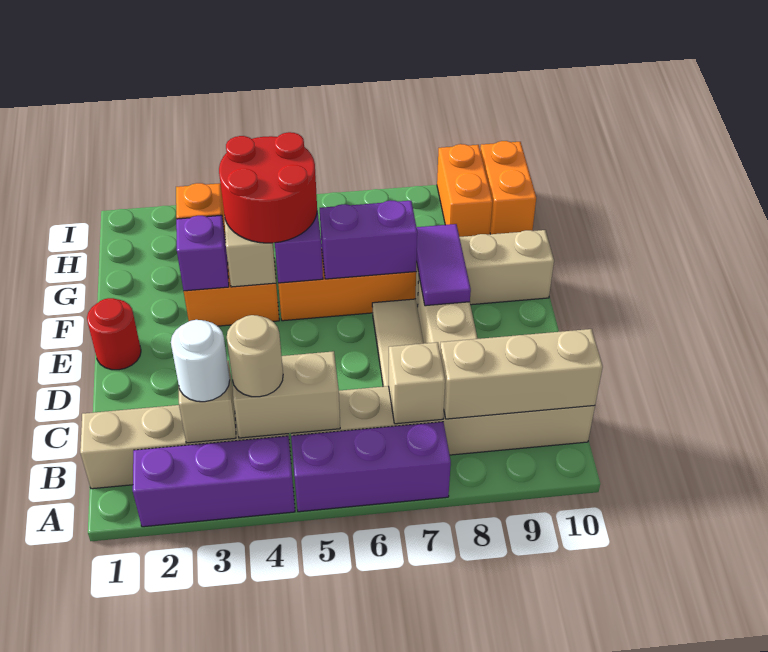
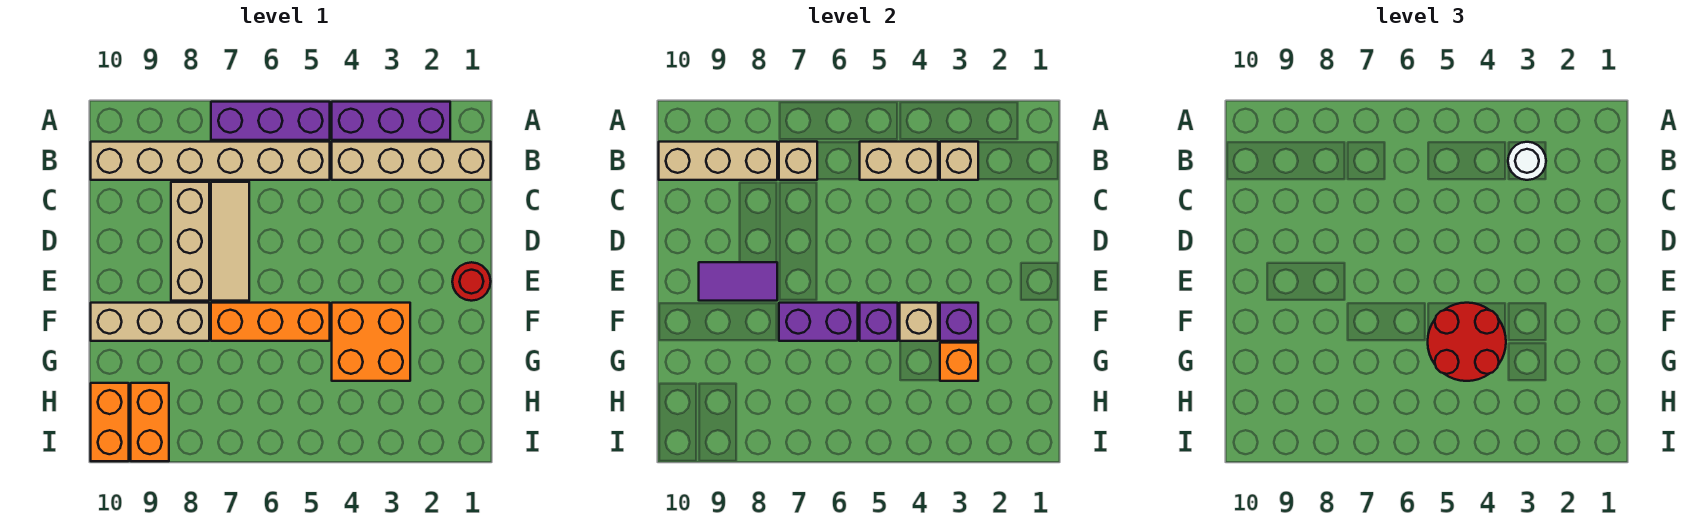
tan 1x1 round brick [227,315,283,397] -> none
purple 1x2 tile [416,224,471,306] -> purple 1x2 tile turned to [699,262,777,301]

